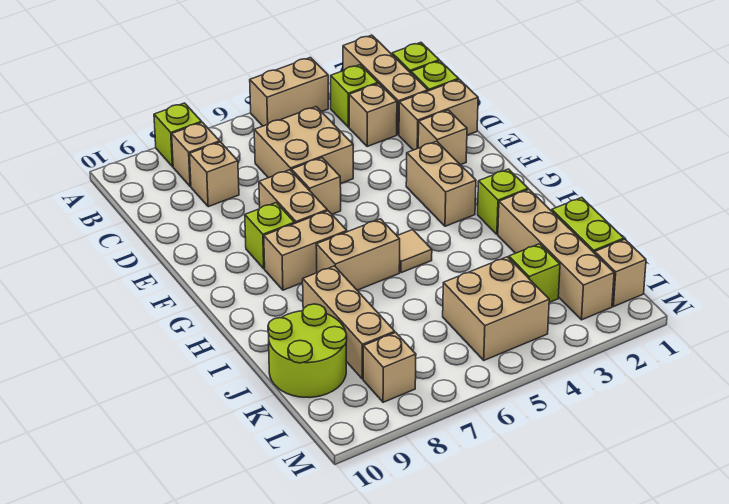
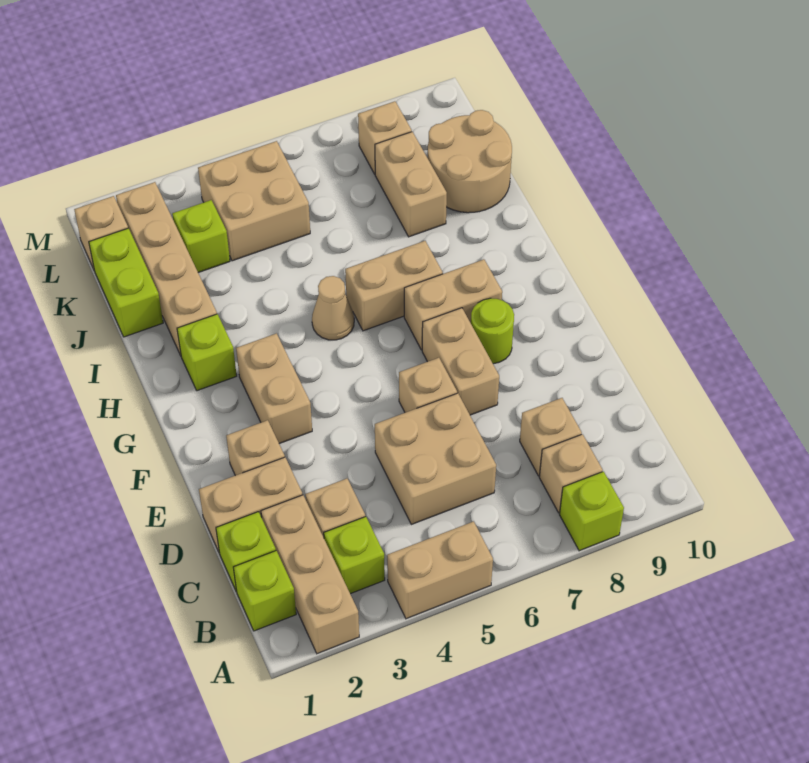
lime 1x1 brick [245,203,294,269] -> lime 1x1 round brick [471,298,514,364]
tan 1x1 tile [397,230,432,273] -> tan 1x1 cone [312,276,354,340]
tan 1x3 brick [303,266,395,379] -> tan 1x2 brick [375,132,447,237]
lime 2x2 round brick [268,304,347,398] -> tan 2x2 round brick [428,110,512,213]

